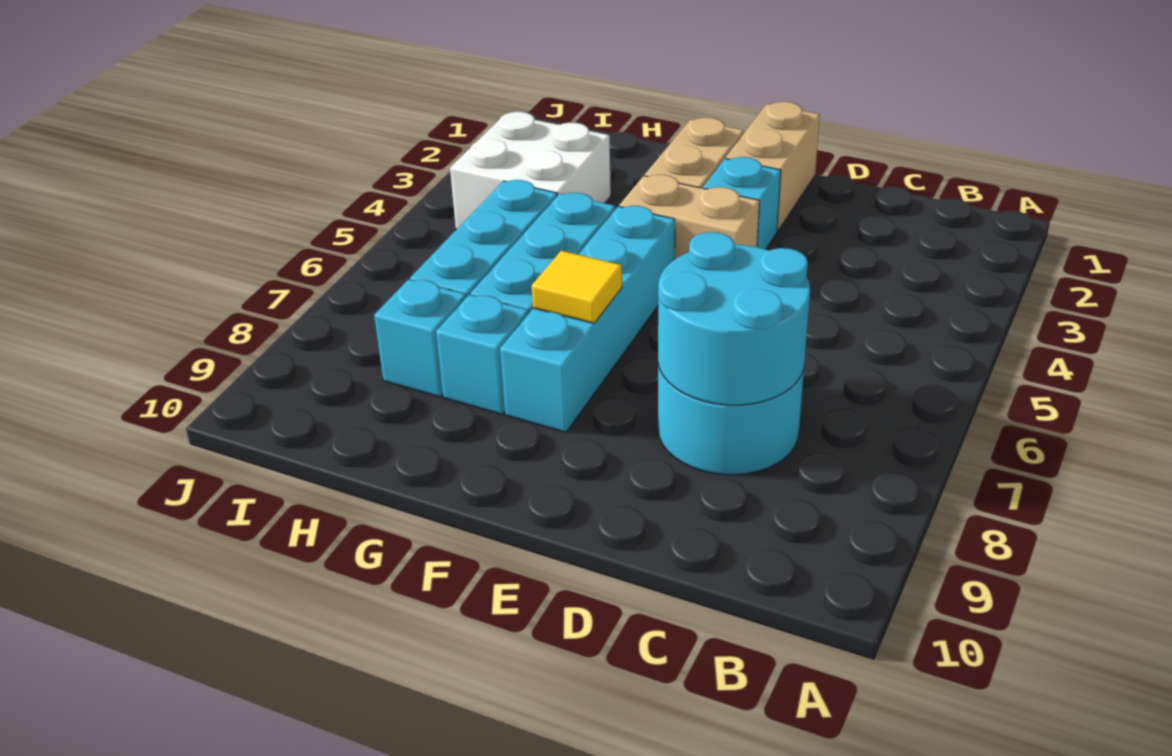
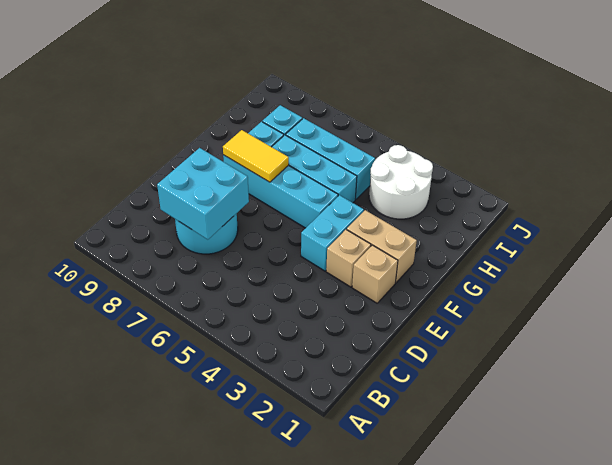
cyan 2x2 round brick [658,232,810,405] -> cyan 2x2 brick [157,148,249,240]
tan 1x2 brick [726,102,820,231] -> tan 1x1 brick [352,245,398,303]
cyan 1x1 brick [703,157,781,249] -> tan 1x1 brick [326,230,371,287]
tan 1x2 brick [619,175,759,259] -> cyan 1x2 brick [301,195,364,271]
yellow 1x1 tile [532,251,622,323] -> yellow 1x2 tile [223,130,289,182]
white 2x2 brick [450,112,611,230] -> white 2x2 round brick [369,145,433,219]

